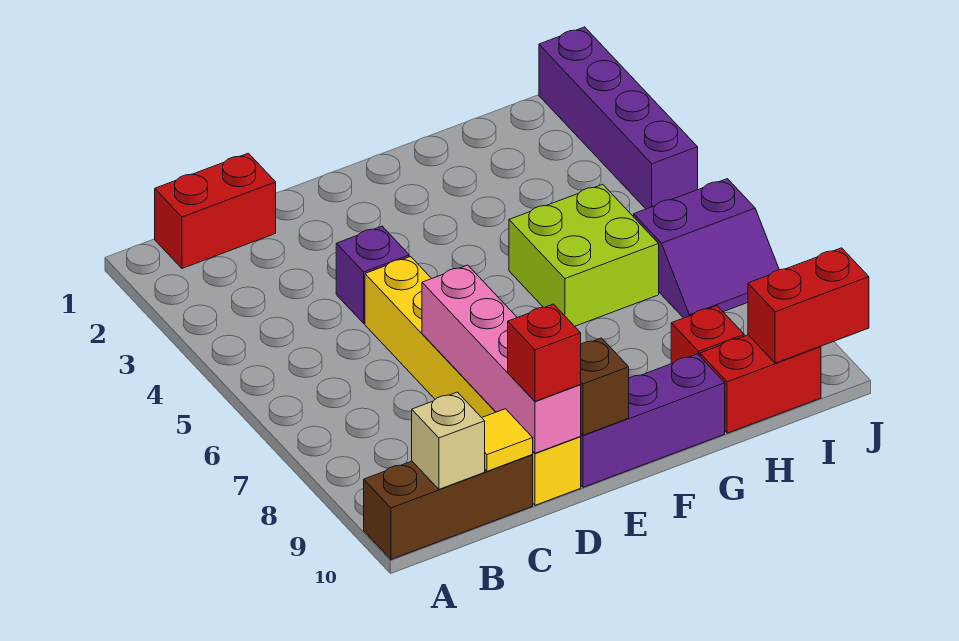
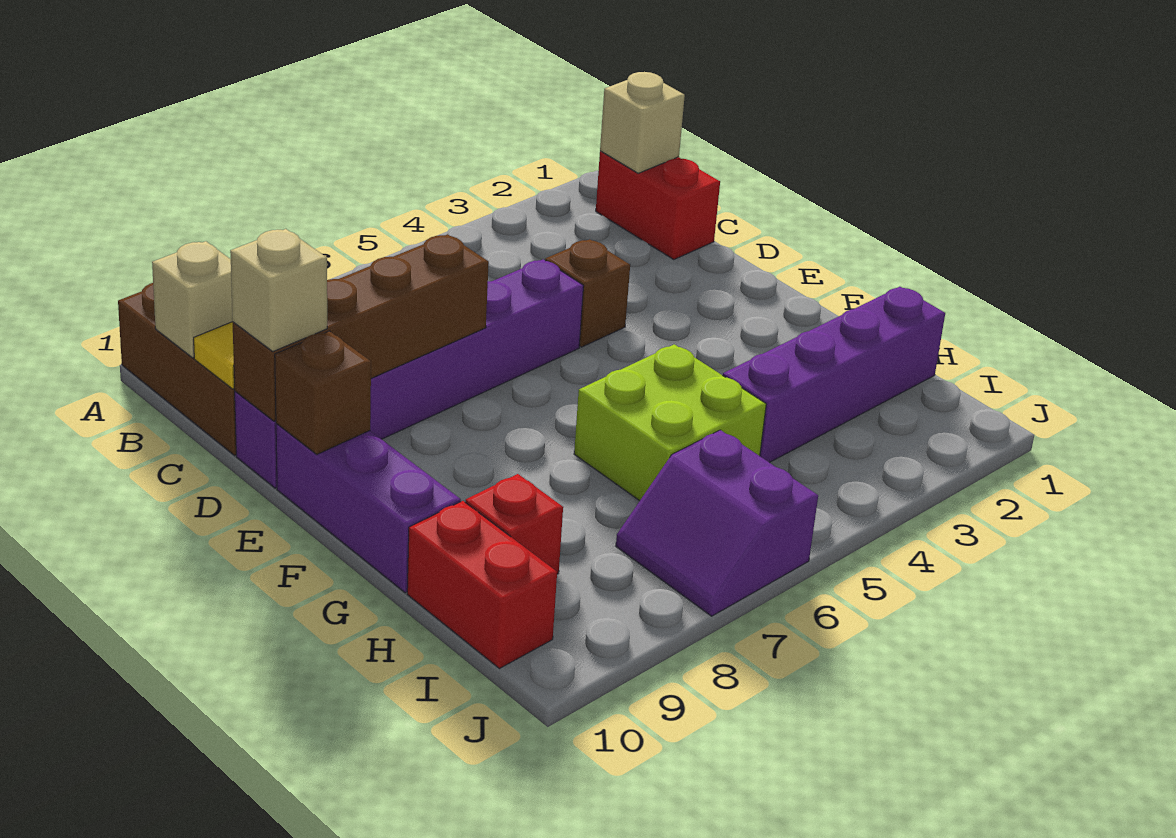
none -> tan 1x1 brick [600,72,685,173]
purple 1x1 brick [336,226,409,323] -> brown 1x1 brick [545,239,630,347]
yellow 1x6 brick [365,257,581,505] -> purple 1x6 brick [235,259,583,488]
pink 1x4 brick [422,265,581,453] -> brown 1x4 brick [233,234,489,421]
red 1x1 brick [508,304,581,401] -> tan 1x1 brick [230,229,327,351]
red 1x2 brick [748,248,869,363] -> none
purple 1x4 brick [539,27,698,209] -> purple 1x4 brick moved to [723,287,945,463]

